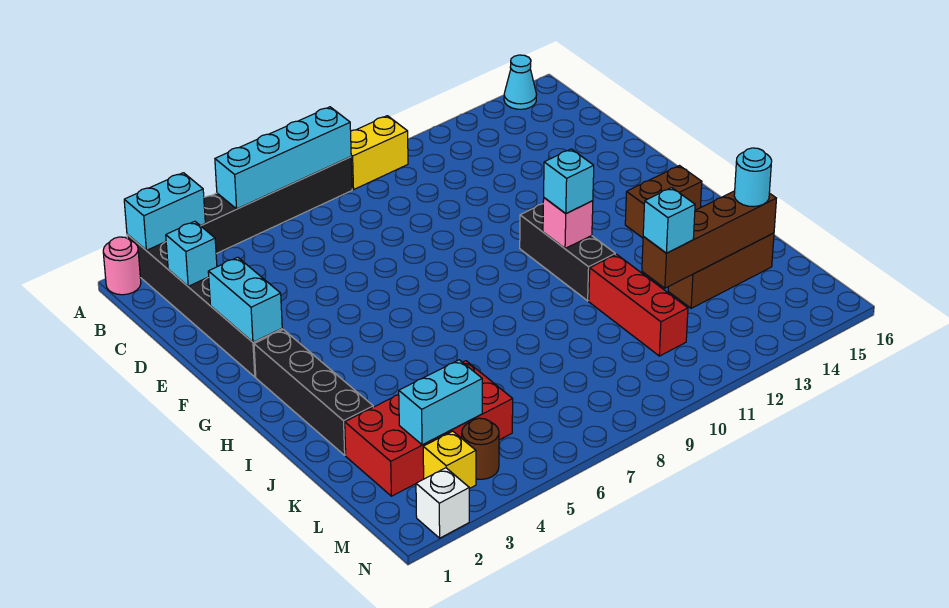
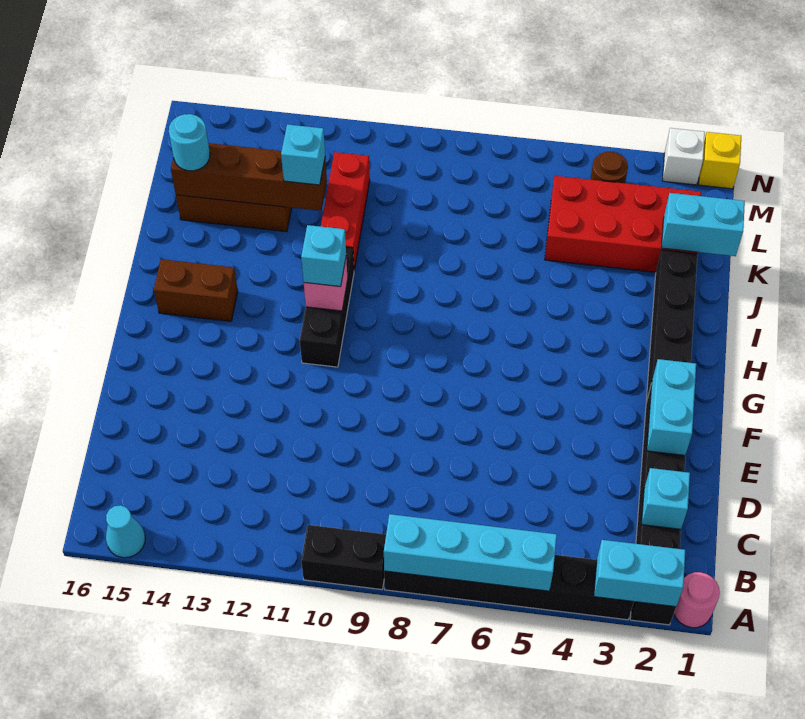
yellow 1x2 brick [351,116,408,189] -> black 1x2 brick [301,525,386,590]
cyan 1x2 brick [399,360,482,445] -> cyan 1x2 brick moved to [661,193,745,256]
yellow 1x1 brick [423,431,476,489] -> yellow 1x1 brick moved to [699,132,741,189]

